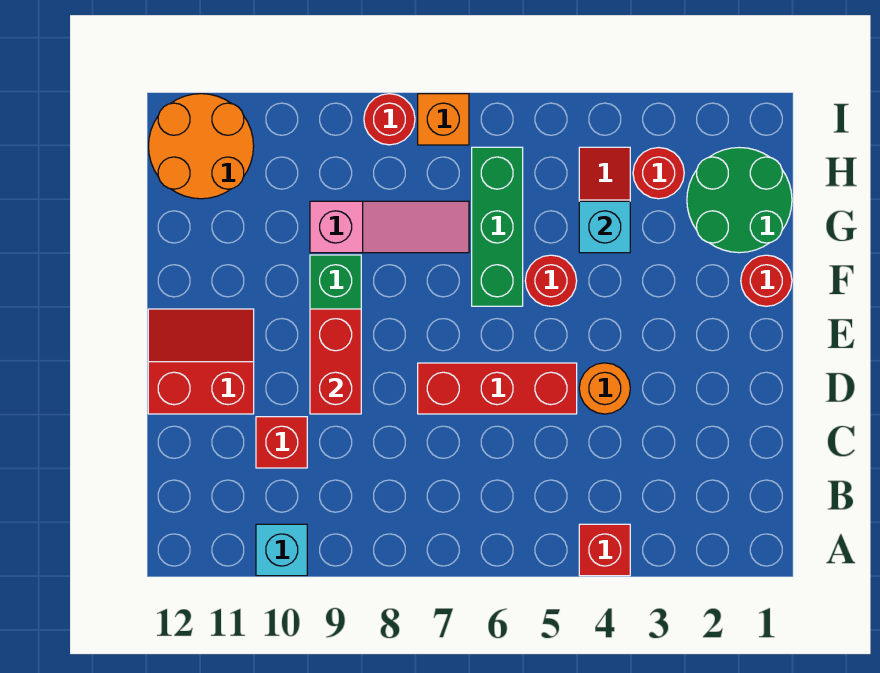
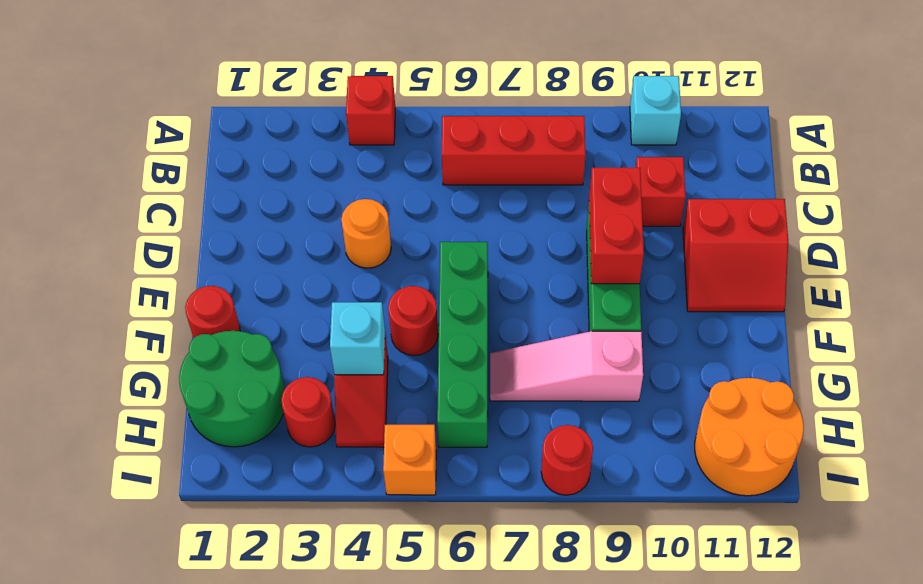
red 1x3 brick [418,363,577,414] -> red 1x3 brick moved to [442,116,586,185]
green 1x3 brick [472,147,523,306] -> green 1x4 brick [437,242,488,447]
orange 1x1 brick [418,94,469,145] -> orange 1x1 brick moved to [383,425,436,495]

